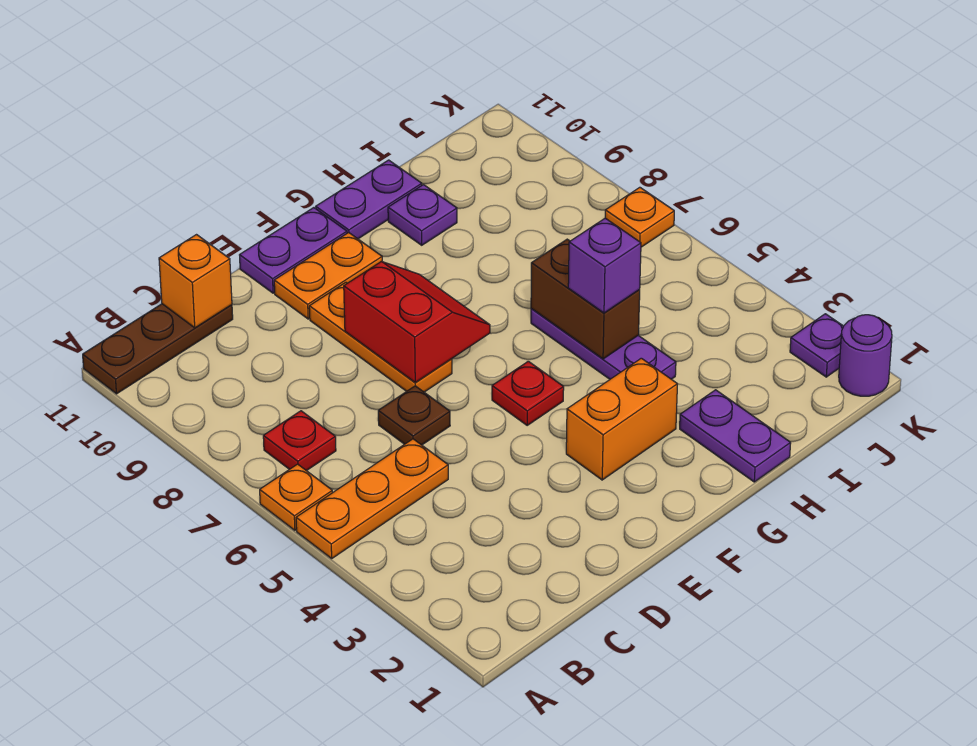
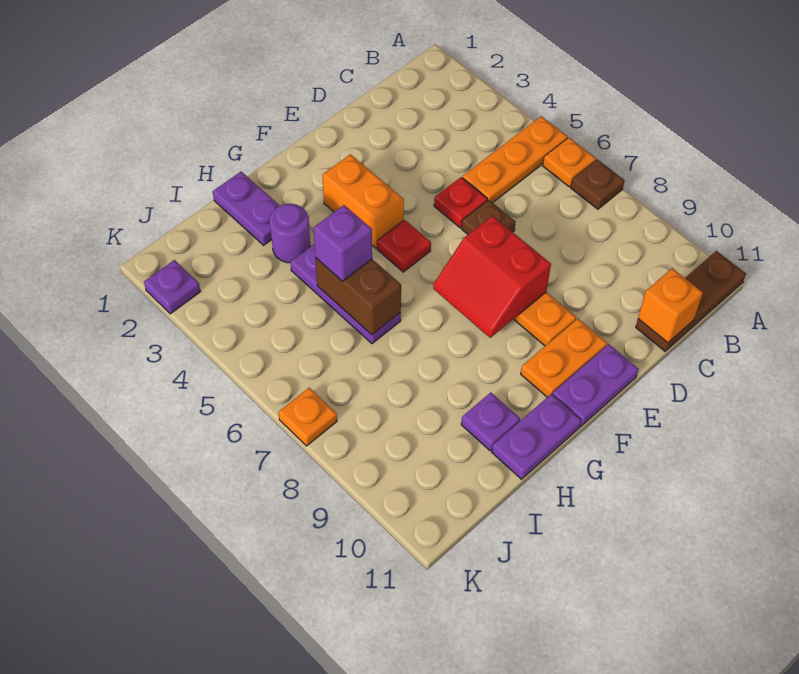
none -> brown 1x1 plate [571,159,625,209]
red 1x1 plate [263,411,336,471] -> red 1x1 plate moved to [434,177,487,228]
orange 1x2 brick [566,358,677,480] -> orange 1x2 brick turned to [322,154,404,248]
purple 1x1 round brick [839,315,892,396] -> purple 1x1 round brick moved to [270,204,310,263]

